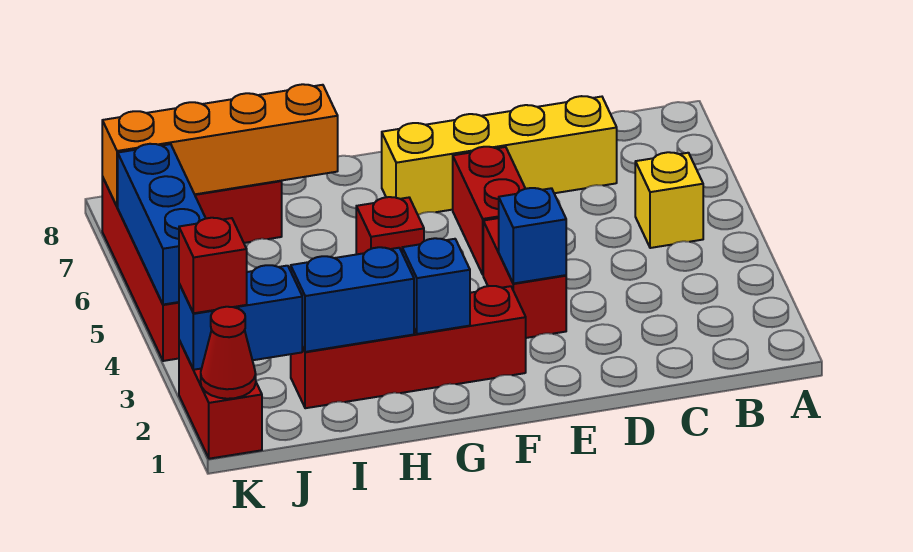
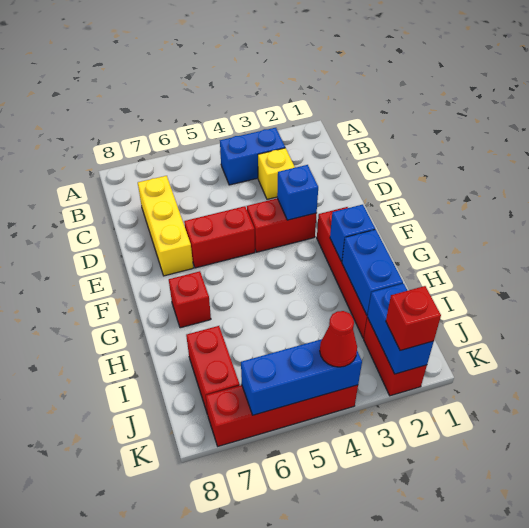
none -> blue 1x2 brick [220,128,285,185]
yellow 1x1 brick [635,152,703,248] -> yellow 1x1 brick moved to [258,148,295,199]
yellow 1x4 brick [382,96,617,215] -> yellow 1x3 brick [138,176,193,276]
red 1x1 brick [356,197,424,254] -> red 1x1 brick moved to [169,271,211,328]
orange 1x4 brick [102,84,338,207] -> none
red 1x2 brick [179,340,262,459] -> red 1x2 brick turned to [364,317,427,396]
red 1x1 cone [201,307,256,399] -> red 1x1 cone moved to [320,311,357,367]

